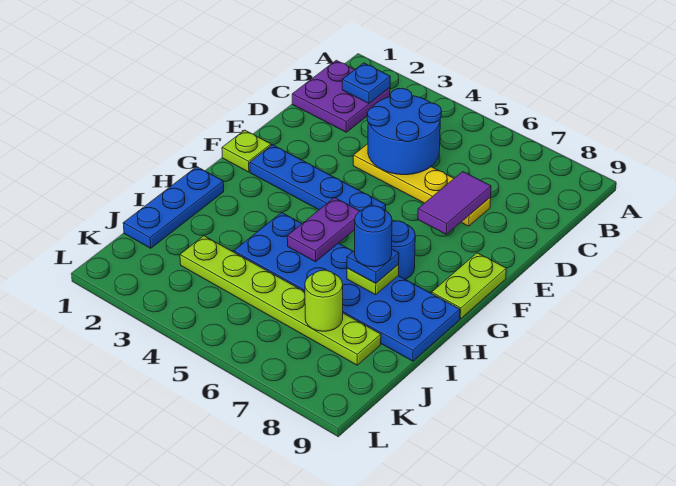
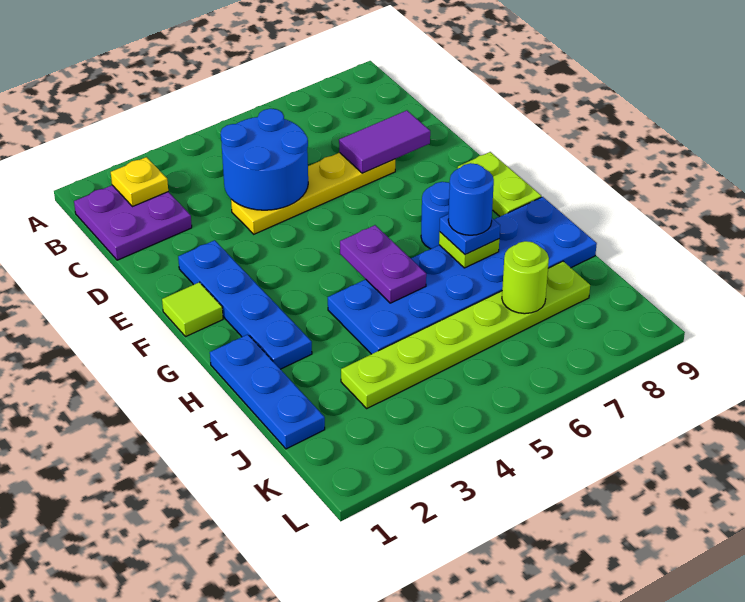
blue 1x1 plate [342,63,390,103] -> yellow 1x1 plate [111,157,168,207]
purple 1x2 tile [418,172,491,234] -> purple 1x2 tile turned to [339,110,430,173]
lime 1x1 plate [222,130,271,172] -> lime 1x1 tile [162,282,223,337]
blue 1x4 plate [250,145,386,211] -> blue 1x4 plate turned to [178,240,312,369]

